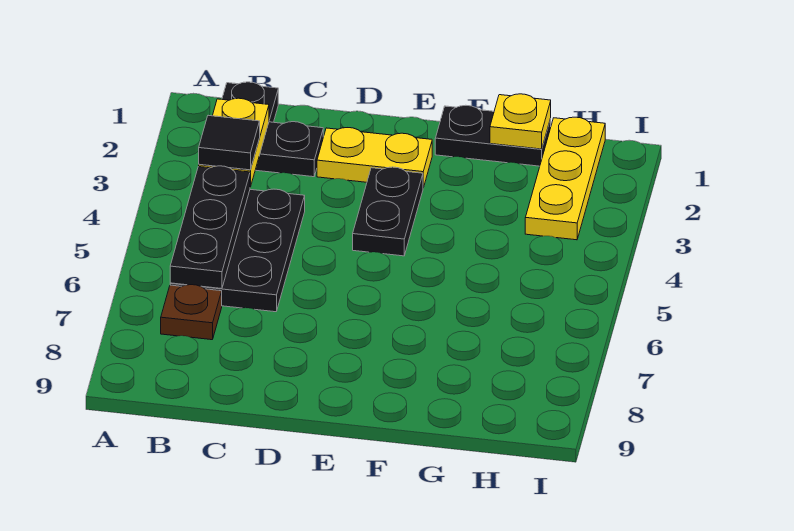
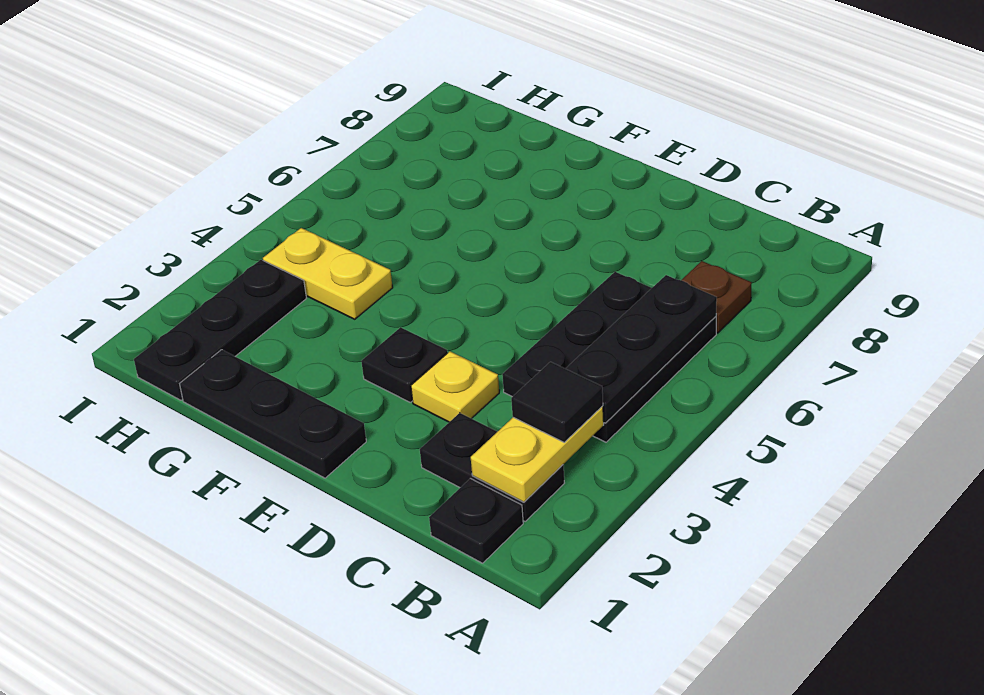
yellow 1x2 plate [317,128,432,188] -> yellow 1x2 plate moved to [263,228,393,319]
black 1x2 plate [353,167,423,256] -> black 1x1 plate [361,327,448,402]
black 1x2 plate [435,105,551,166] -> black 1x3 plate [180,350,366,478]
yellow 1x1 plate [490,94,551,149] -> yellow 1x1 plate moved to [411,351,499,422]
yellow 1x3 plate [525,117,605,240] -> black 1x3 plate [134,260,307,400]

